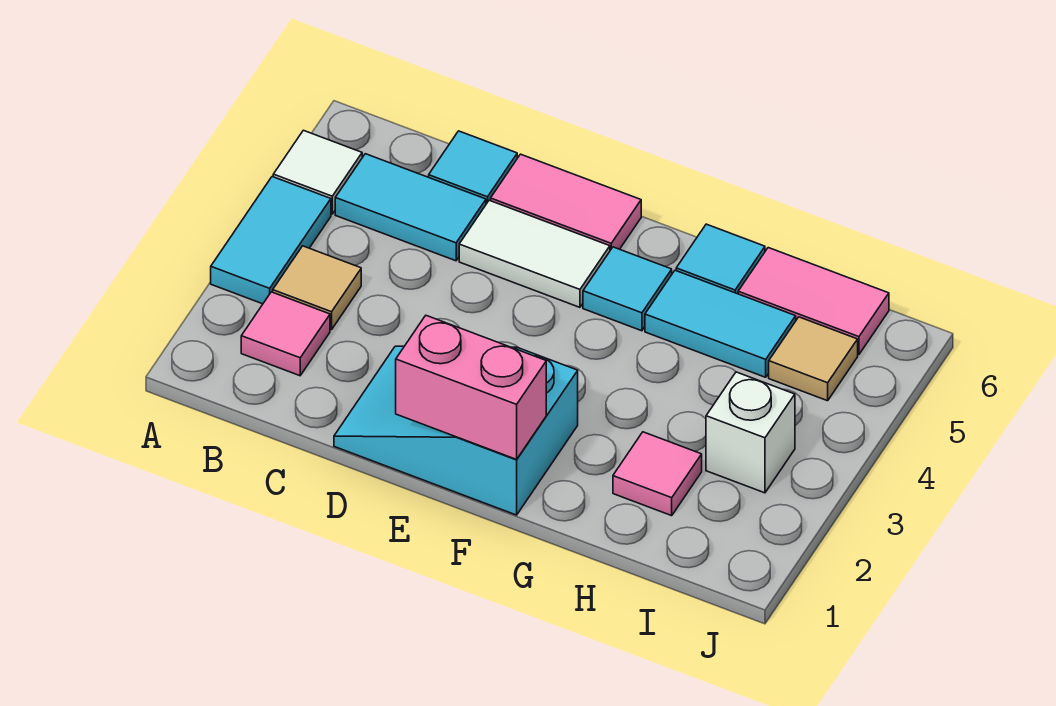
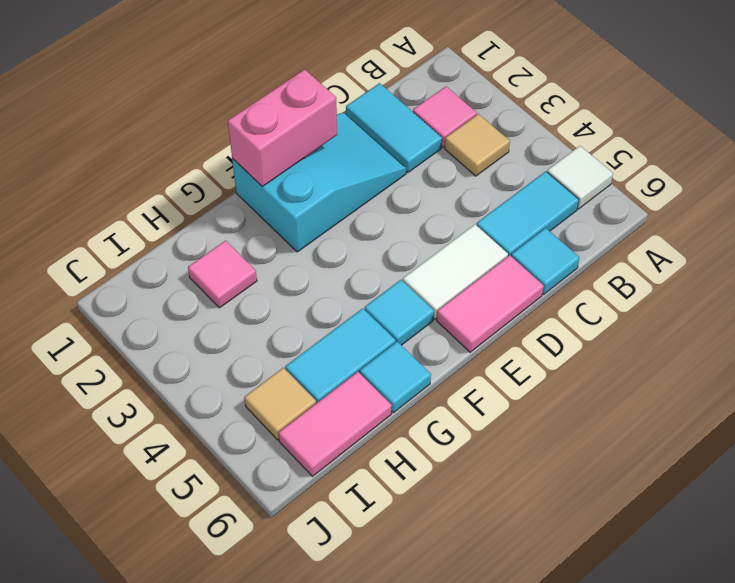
cyan 1x2 tile [211,177,331,304] -> cyan 1x2 tile moved to [346,83,442,173]
white 1x1 brick [706,372,795,493] -> none

